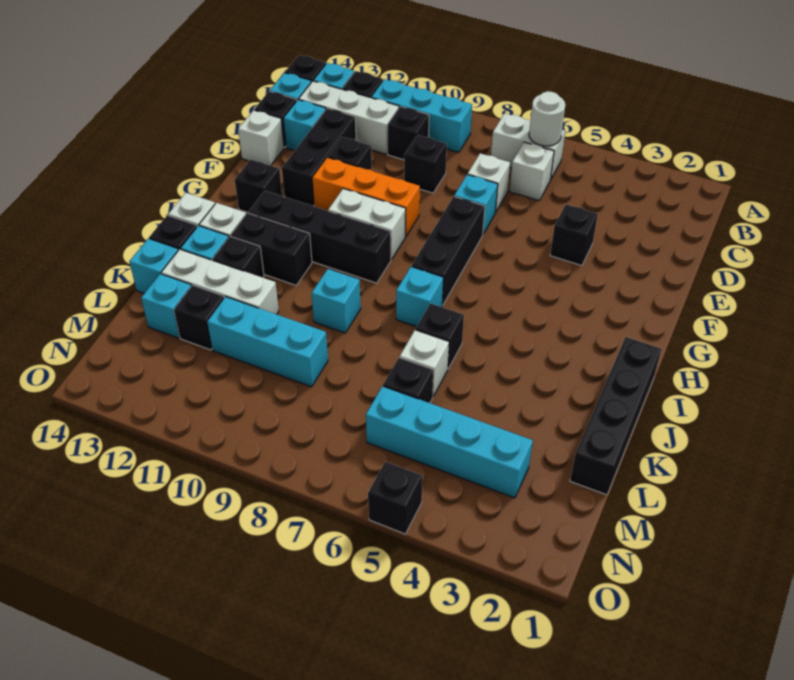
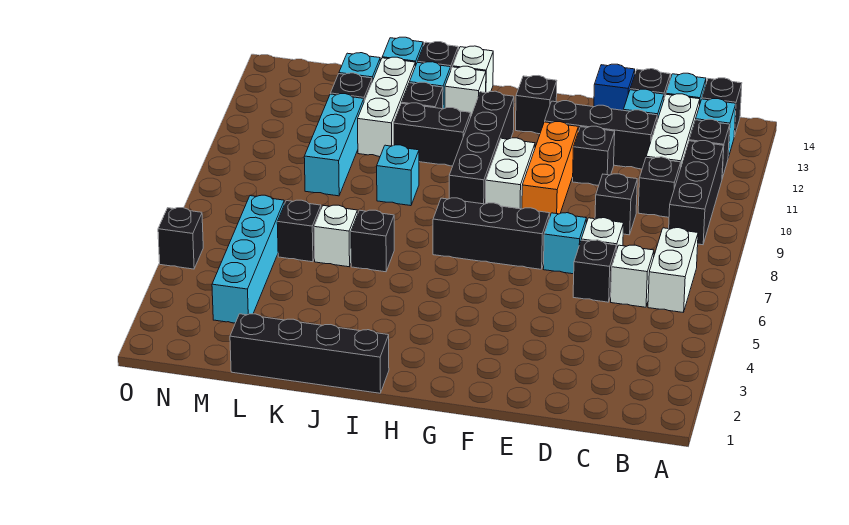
white 1x1 round brick [529,91,565,146] -> none
cyan 1x3 brick [371,79,472,153] -> black 1x3 brick [669,141,724,245]
black 1x1 brick [550,204,598,266] -> black 1x1 brick moved to [573,240,617,302]
white 1x1 brick [238,110,284,166] -> blue 1x1 brick [594,64,635,110]
cyan 1x1 brick [396,267,443,327] -> none
black 1x2 brick [231,213,312,285] -> black 1x2 brick turned to [393,103,471,166]

